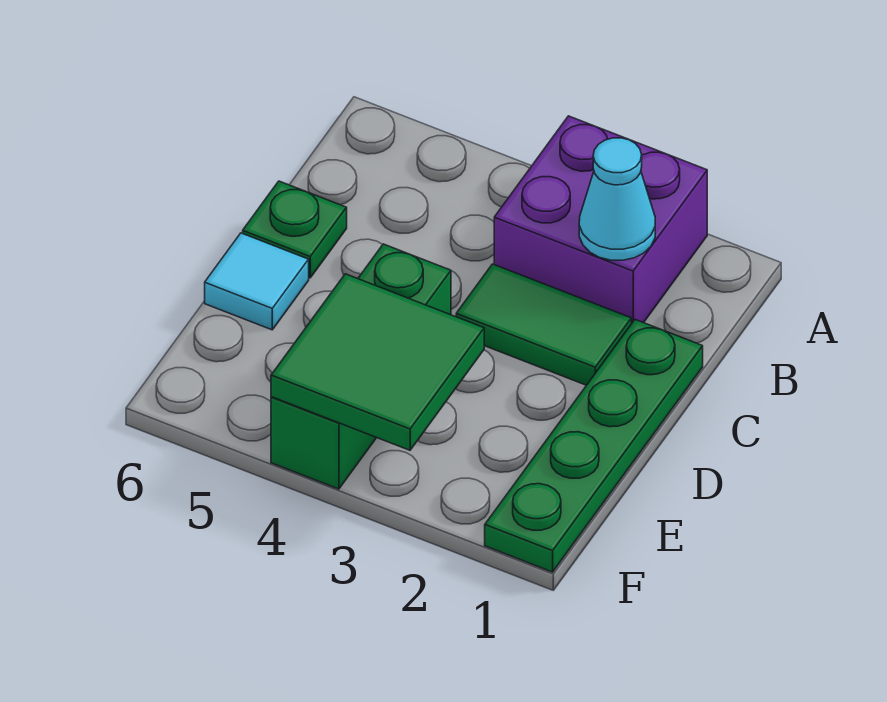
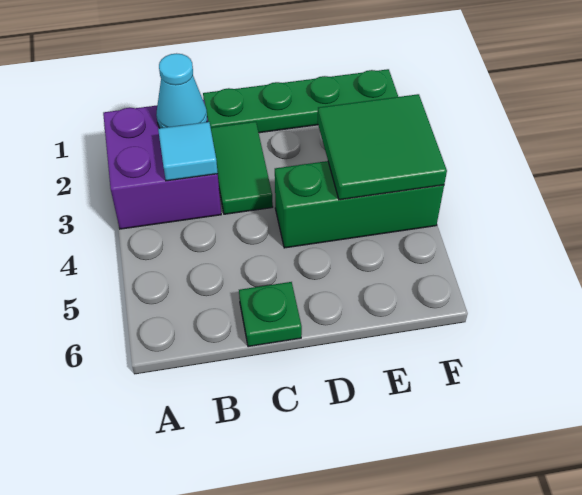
cyan 1x1 tile [205,233,309,330] -> cyan 1x1 tile moved to [158,122,218,181]

